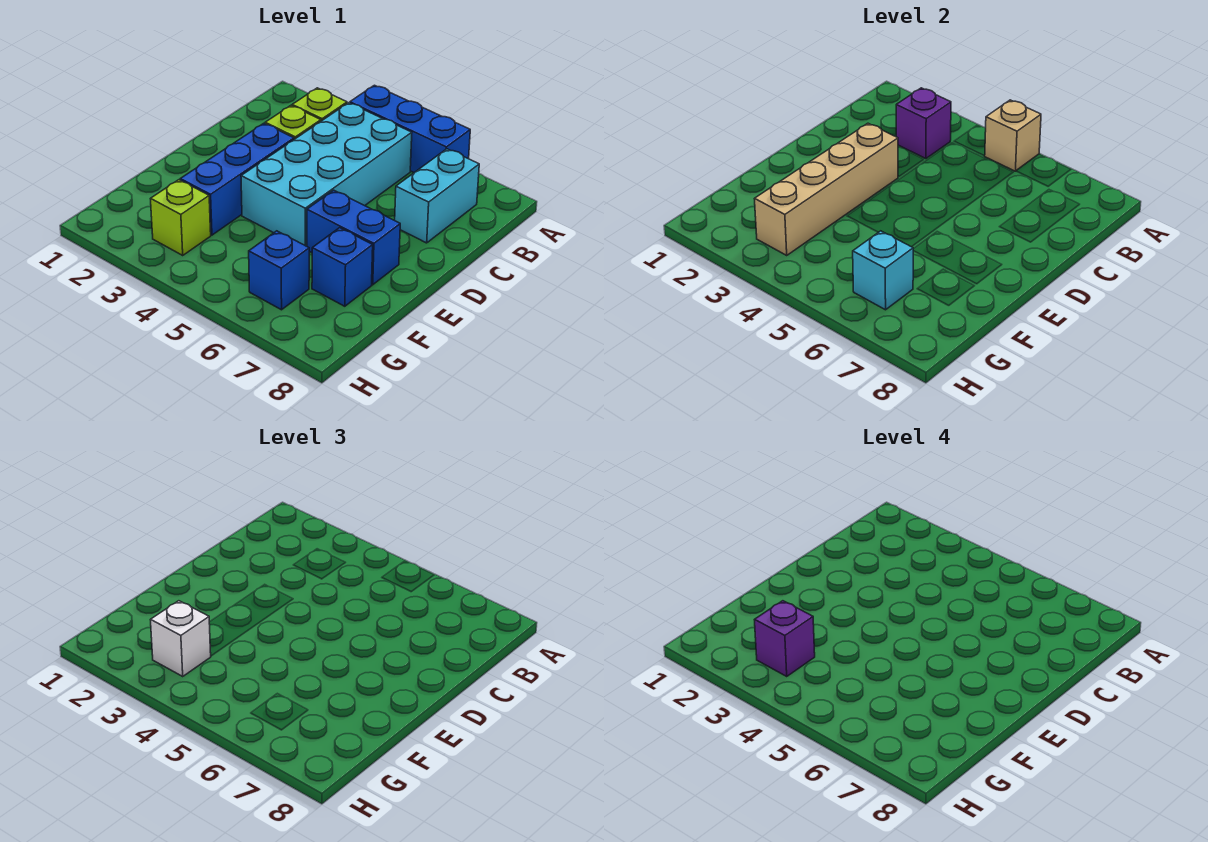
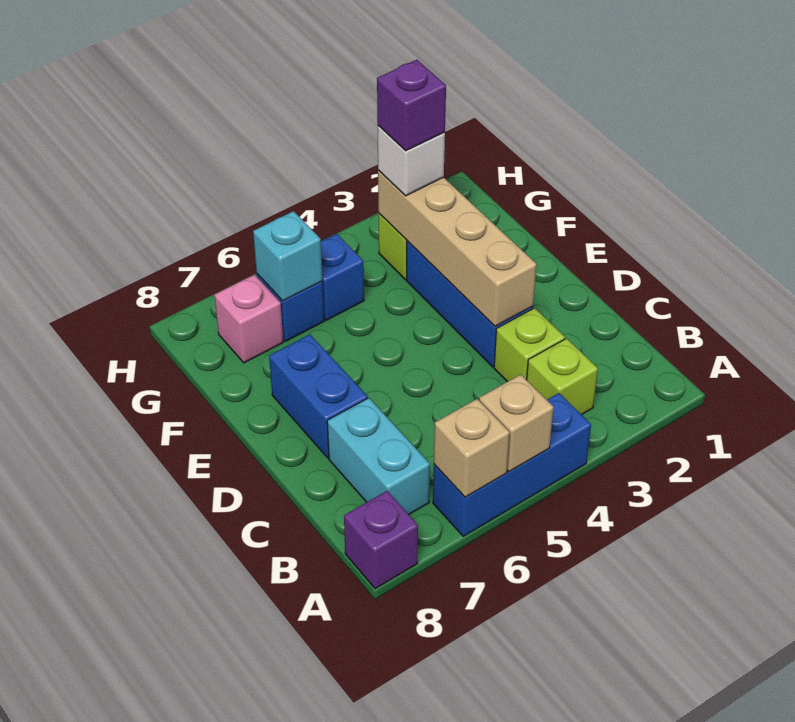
none -> tan 1x1 brick [434,399,510,497]
purple 1x1 brick [896,88,951,159] -> purple 1x1 brick moved to [344,491,418,589]
cyan 2x4 brick [241,103,412,246] -> none
blue 1x2 brick [307,190,400,285] -> blue 1x2 brick turned to [269,334,368,458]
blue 1x1 brick [312,228,373,306] -> blue 1x1 brick moved to [321,234,364,320]
none -> pink 1x1 brick [214,275,283,363]

